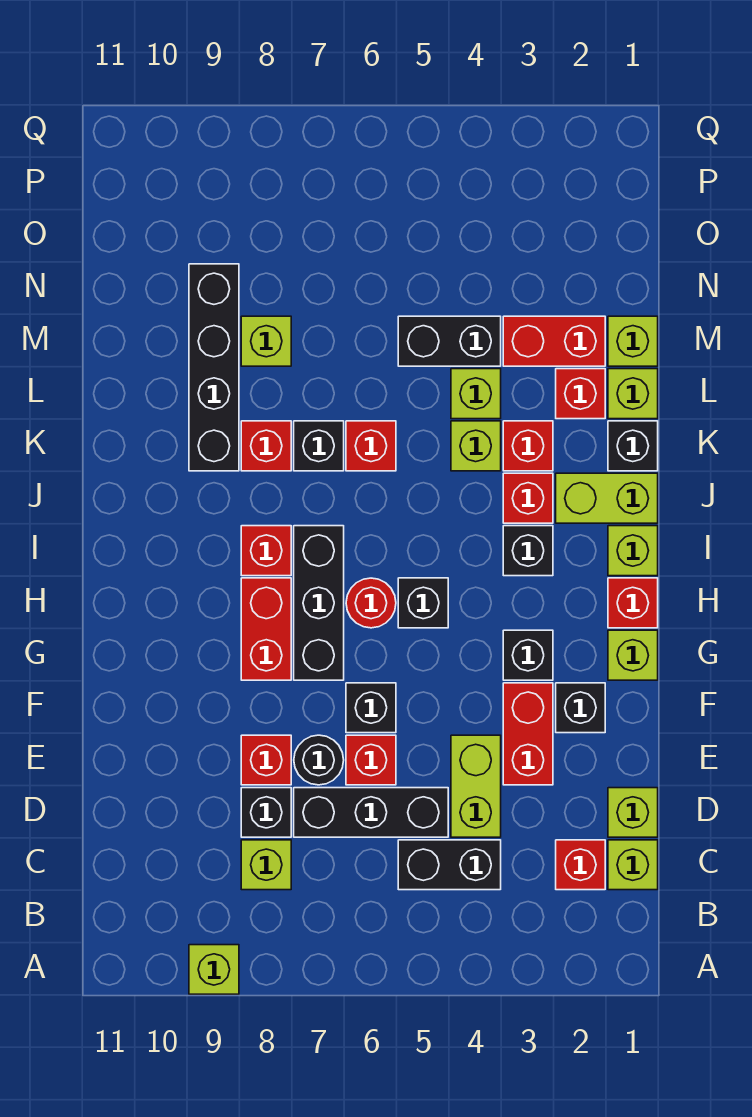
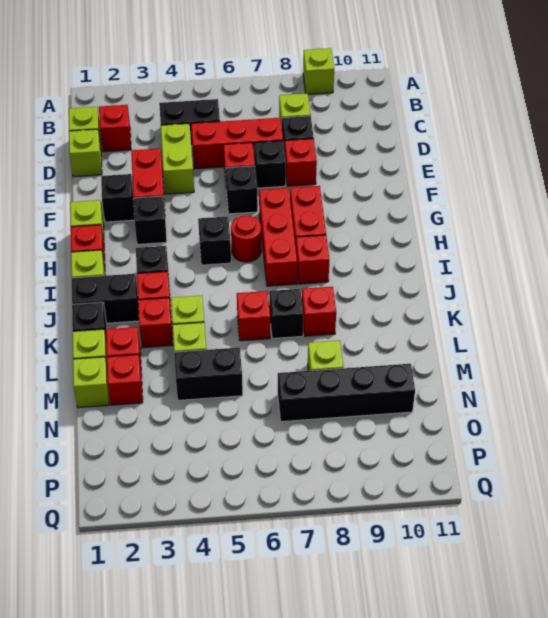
black 1x3 brick [294,788,448,837] -> red 1x3 brick [191,118,283,169]
black 1x1 round brick [294,735,344,785] -> black 1x1 brick [254,141,286,188]
black 1x3 brick [294,526,344,680] -> red 1x3 brick [259,188,297,286]
lime 1x2 brick [556,473,658,523] -> black 1x2 brick [72,274,139,323]
black 1x4 brick [189,264,239,471] -> black 1x4 brick turned to [278,364,415,422]
red 1x2 brick [503,316,605,366] -> red 1x1 brick [107,355,143,405]

